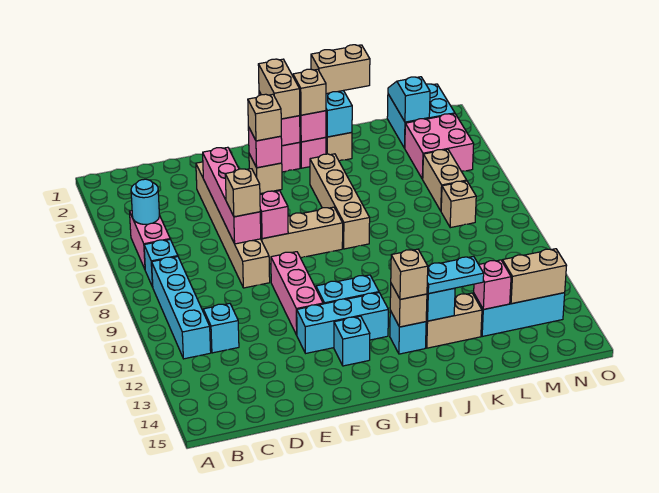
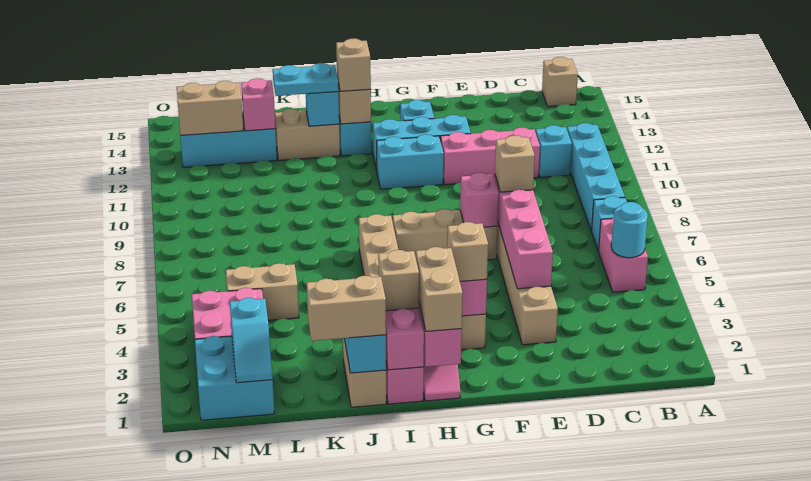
pink 1x3 brick [271,252,323,335] -> pink 1x3 brick turned to [441,127,540,185]
tan 1x2 brick [423,149,467,211] -> tan 1x2 brick turned to [226,263,299,320]
tan 1x1 brick [441,181,476,228] -> tan 1x1 brick moved to [542,57,578,107]

